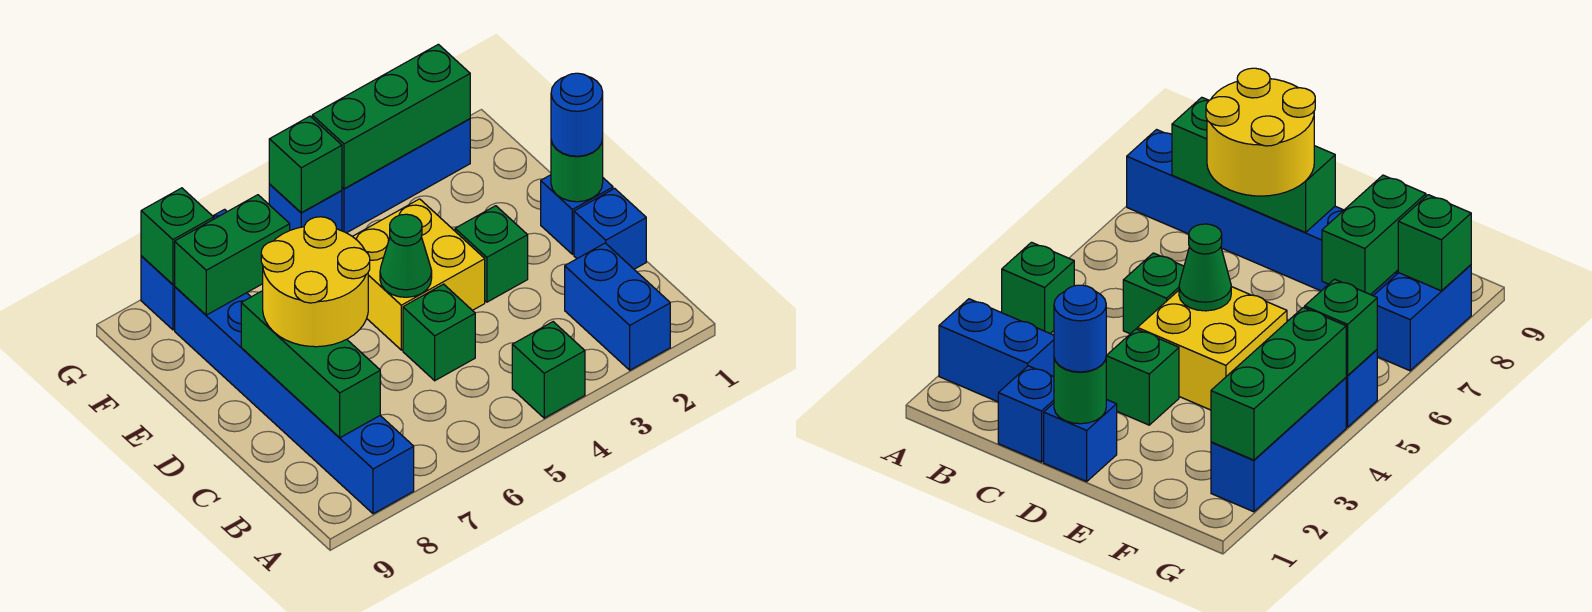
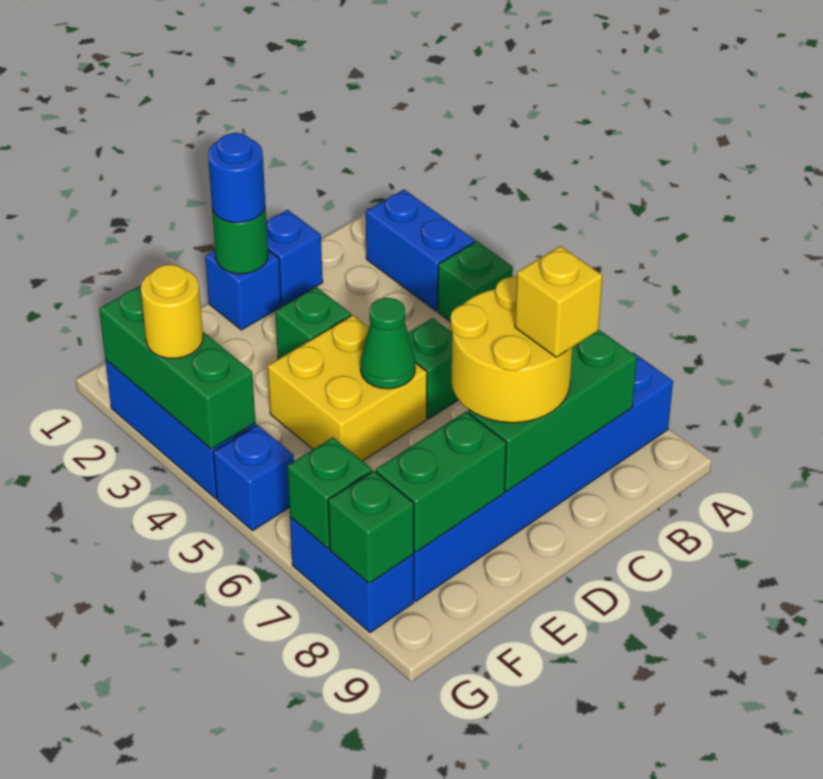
blue 1x2 brick [565,243,670,370] -> blue 1x2 brick turned to [366,190,475,311]
none -> yellow 1x1 brick [515,246,603,357]
green 1x2 brick [175,195,290,315] -> green 1x2 brick turned to [376,412,506,552]
none -> yellow 1x1 round brick [141,265,203,358]
green 1x1 brick [269,116,342,213] -> green 1x1 brick moved to [287,437,372,549]

